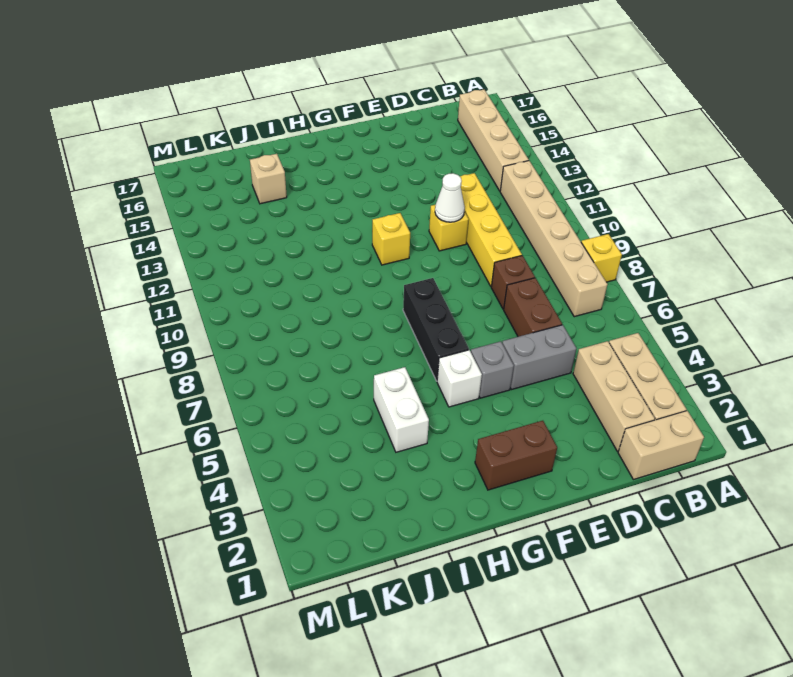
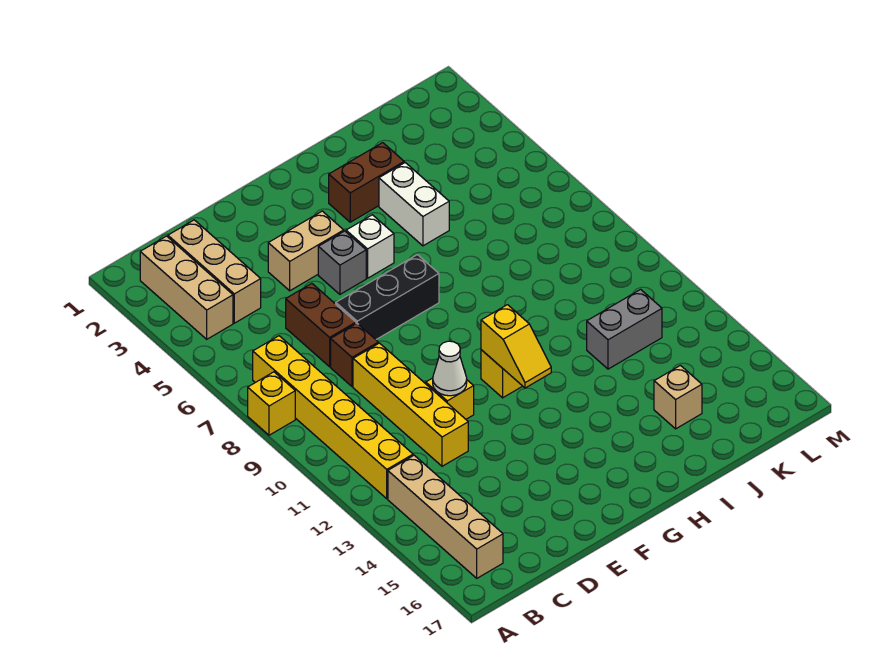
tan 1x2 brick [618,411,704,480] -> tan 1x2 brick moved to [268,211,344,291]
tan 1x6 brick [500,161,607,317] -> yellow 1x6 brick [253,336,413,499]
grey 1x2 brick [502,325,576,390] -> grey 1x2 brick moved to [587,289,662,369]
brown 1x2 brick [475,421,557,490] -> brown 1x2 brick moved to [329,143,404,222]
black 1x3 brick [403,278,469,381] -> black 1x3 brick turned to [336,255,439,339]
none -> yellow 1x2 slope [481,305,551,388]

